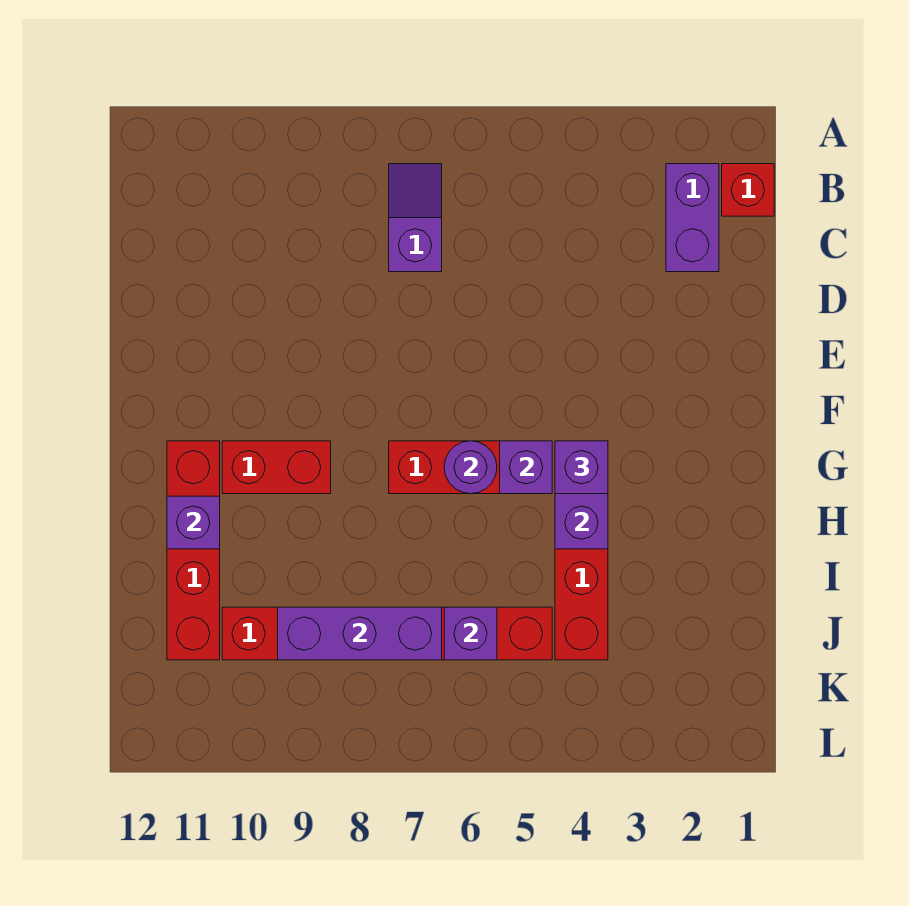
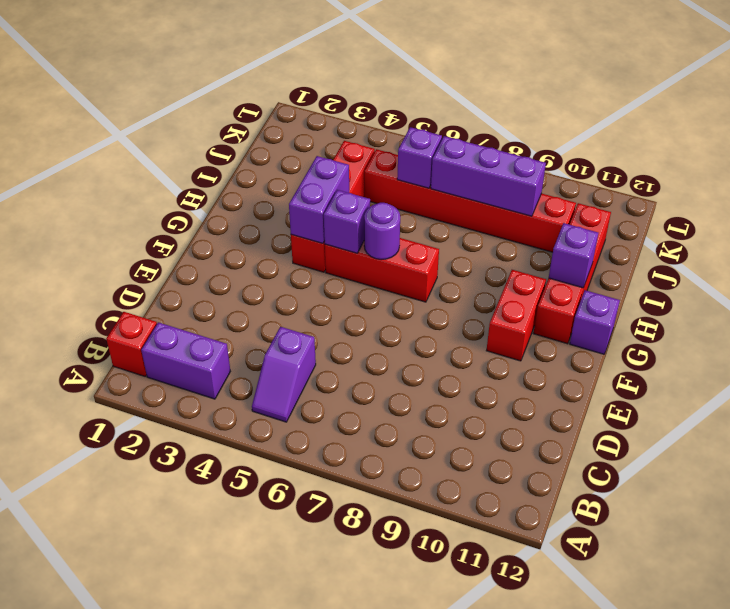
purple 1x2 brick [666,164,719,272] -> purple 1x2 brick turned to [141,322,230,399]
purple 1x2 slope [389,164,442,272] -> purple 1x2 slope moved to [252,327,316,422]
purple 1x1 brick [555,441,608,494] -> purple 1x1 brick moved to [570,290,620,354]
red 1x2 brick [222,441,331,494] -> red 1x2 brick turned to [486,270,546,361]

